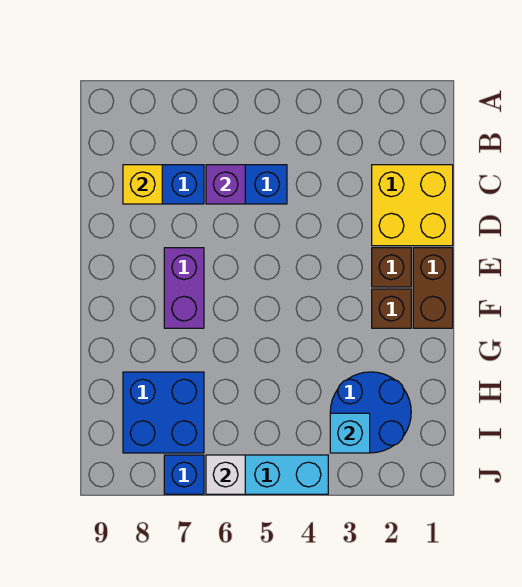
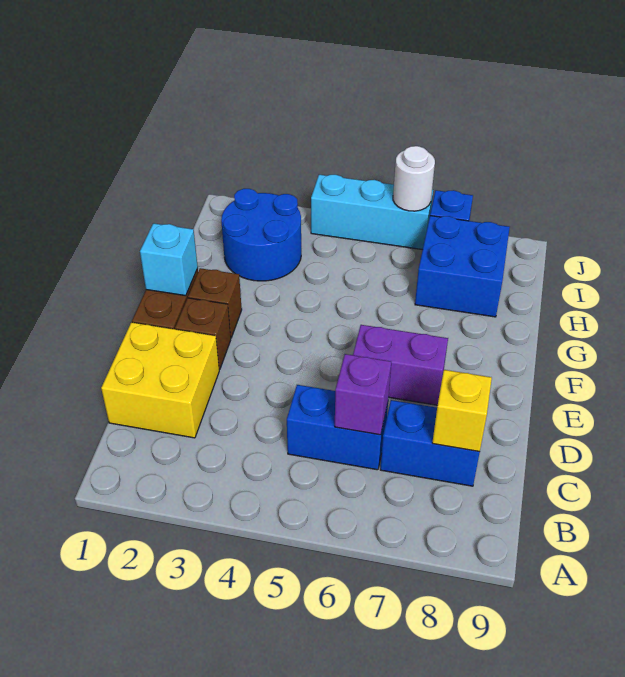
purple 1x2 brick [164,248,204,328] -> purple 1x2 brick turned to [353,325,448,405]
cyan 1x1 brick [330,413,370,453] -> cyan 1x1 brick moved to [140,223,198,296]
white 1x1 brick [206,455,245,494] -> white 1x1 round brick [393,146,435,211]

